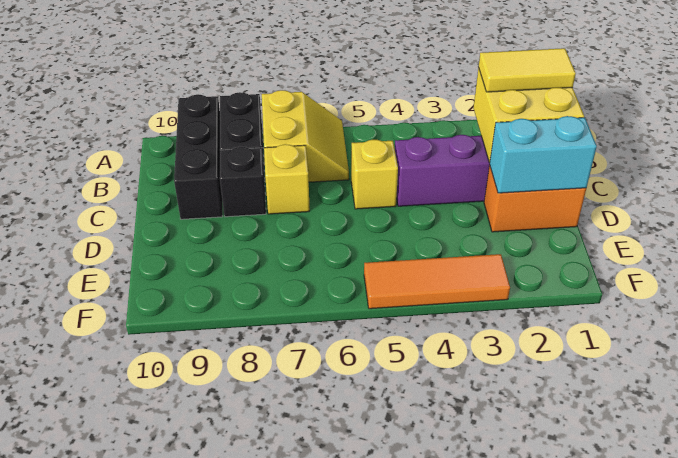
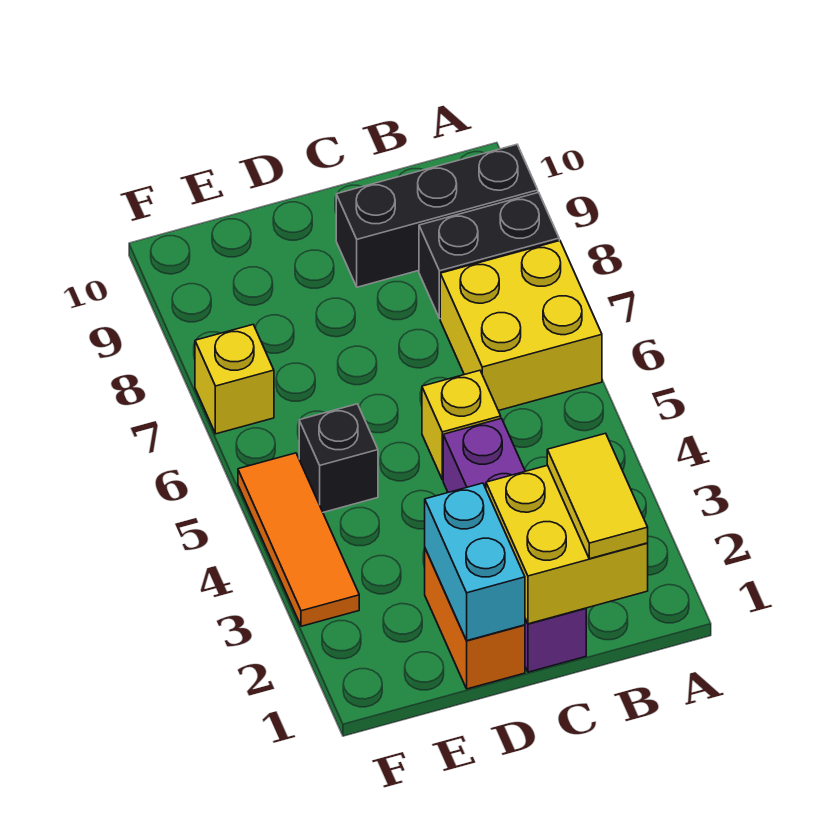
yellow 2x2 slope [262,90,349,182] -> yellow 2x2 brick [440,241,602,411]
yellow 1x1 brick [264,144,310,214] -> yellow 1x1 brick moved to [195,325,274,434]
black 1x1 brick [220,147,266,217] -> black 1x1 brick moved to [299,404,378,512]

